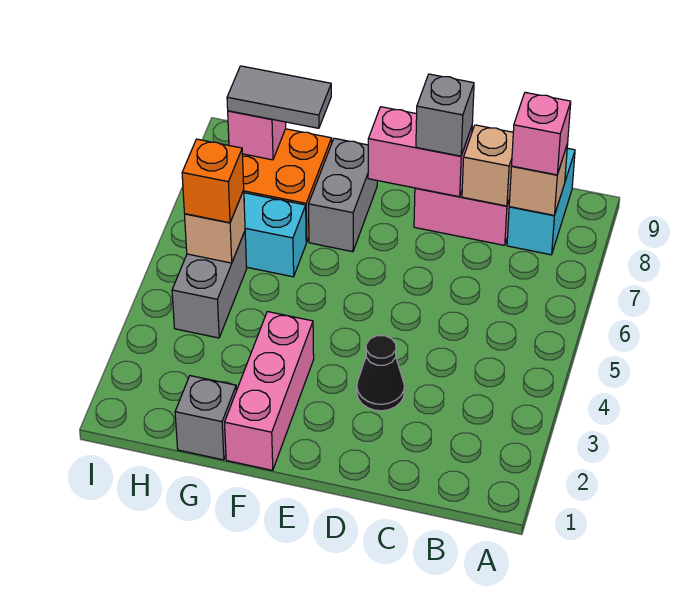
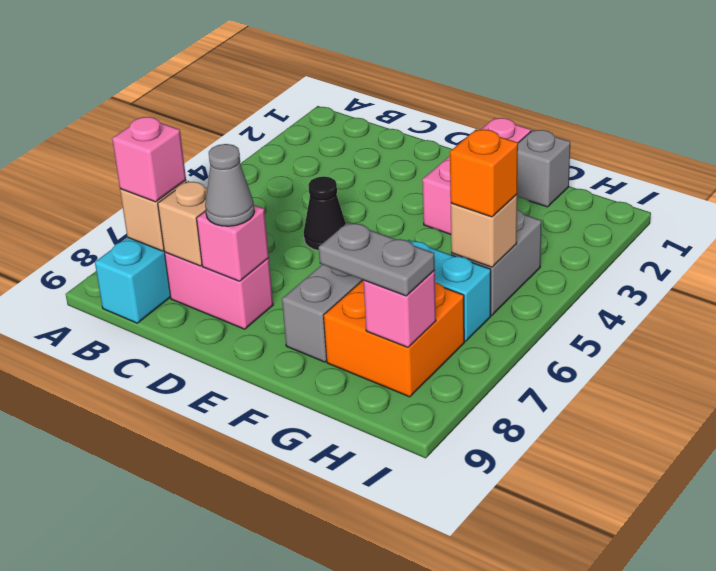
black 1x1 cone [357,336,404,411] -> black 1x1 cone moved to [304,177,346,251]
pink 1x2 brick [368,107,472,197] -> pink 1x1 brick [197,205,269,281]
grey 1x1 brick [416,74,474,156] -> grey 1x1 cone [205,144,254,226]
grey 1x2 tile [227,66,331,128] -> grey 1x2 plate [319,222,435,296]

